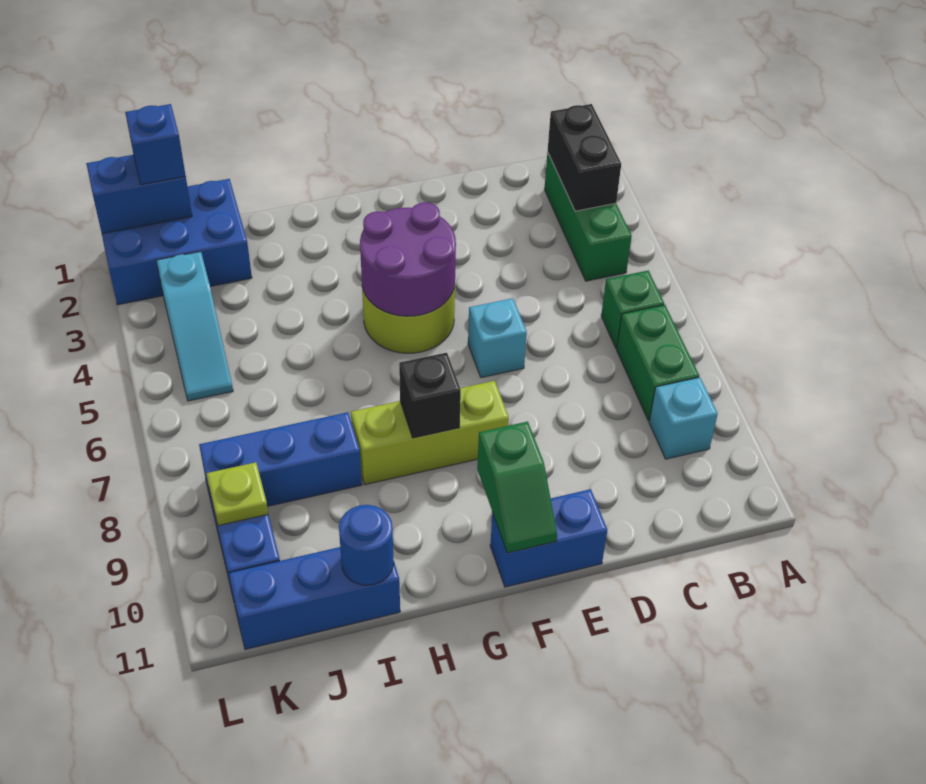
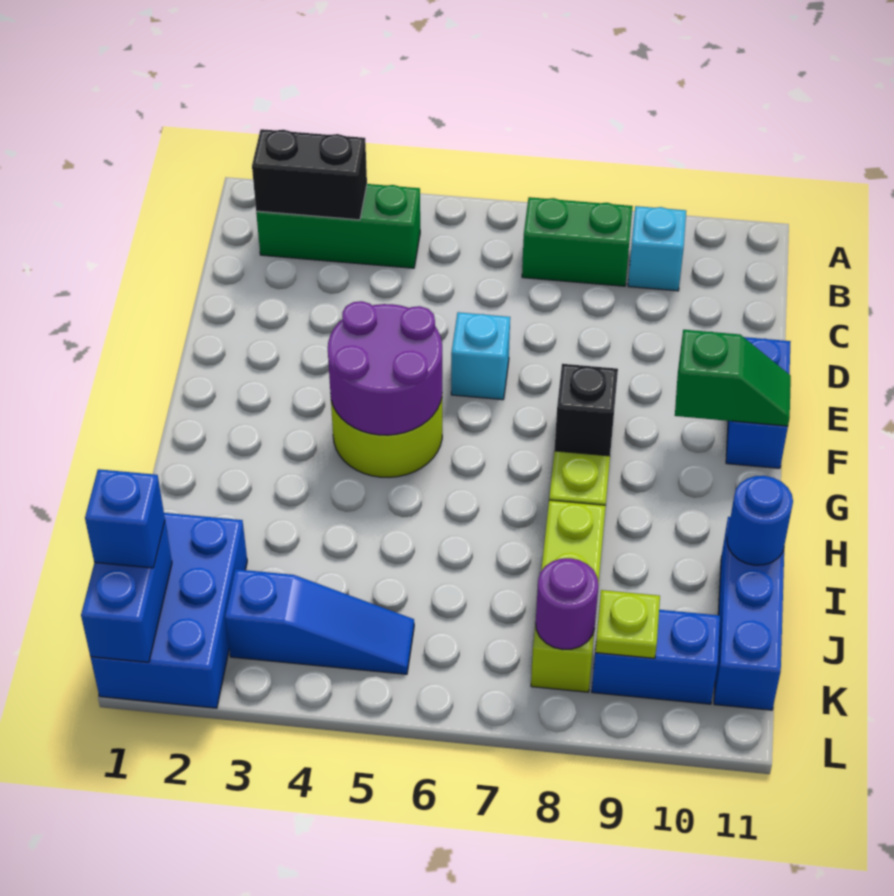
green 1x1 brick [601,271,664,349] -> none
blue 1x3 brick [199,412,362,509] -> lime 1x3 brick [531,500,606,692]
cyan 1x3 slope [157,252,233,401] -> blue 1x3 slope [225,569,414,674]
none -> purple 1x1 round brick [536,558,598,649]

